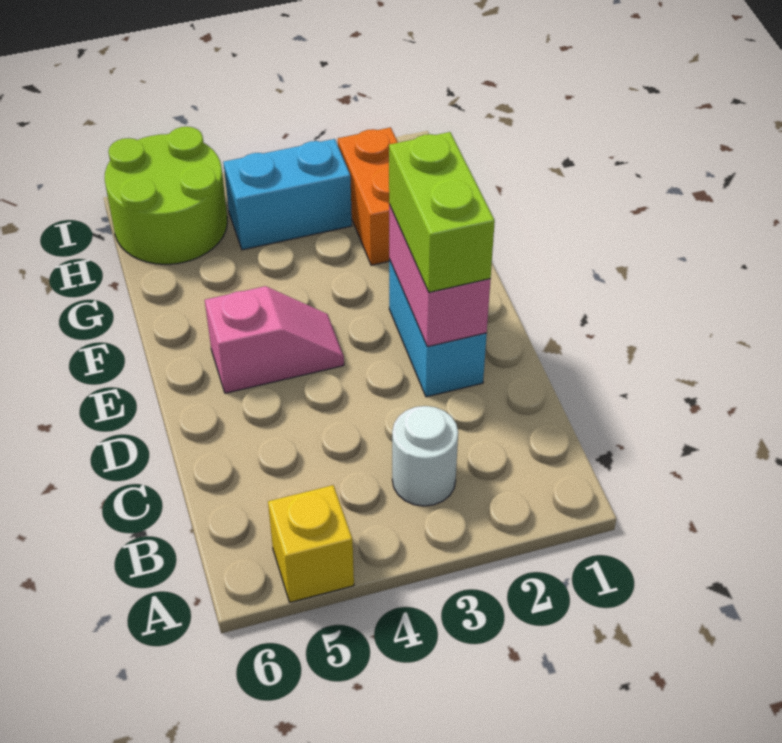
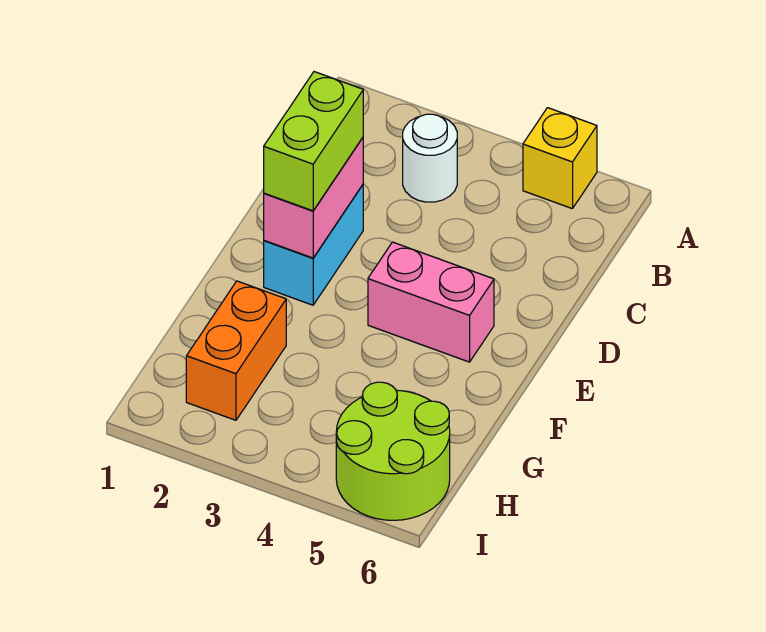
pink 1x2 slope [205,286,344,393] -> pink 1x2 brick [368,242,494,362]
cyan 1x2 brick [223,139,352,250] -> none

